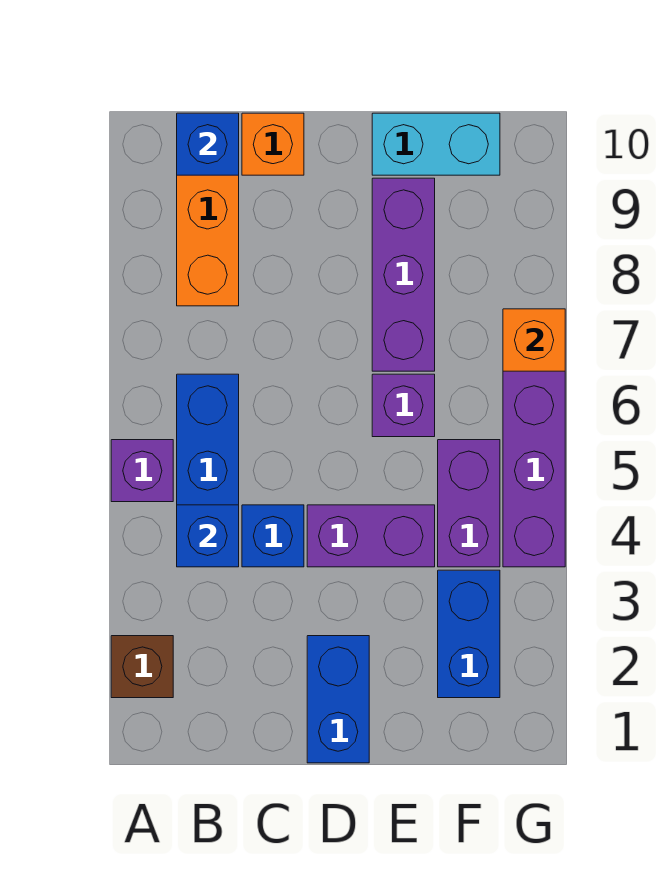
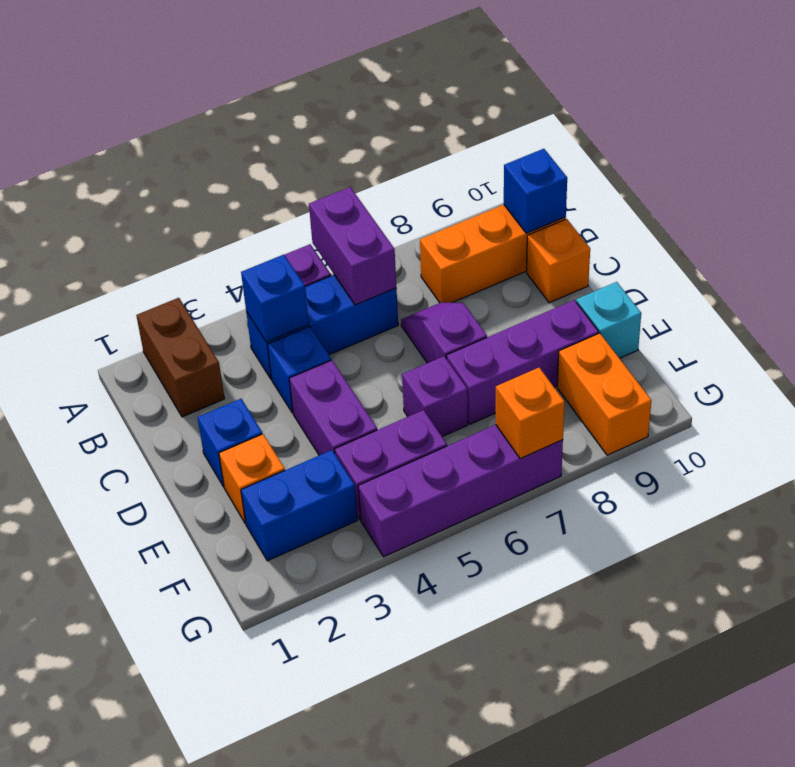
brown 1x1 brick [111,636,173,698] -> brown 1x2 brick [136,298,224,417]
none -> purple 1x2 brick [309,187,396,305]
none -> purple 1x2 slope [401,302,487,363]
blue 1x2 brick [307,636,369,763] -> blue 1x1 brick [198,399,262,487]
none -> orange 1x1 brick [219,434,285,523]
cyan 1x2 brick [372,113,500,175] -> cyan 1x1 brick [576,282,641,358]
none -> orange 1x2 brick [557,333,652,455]

